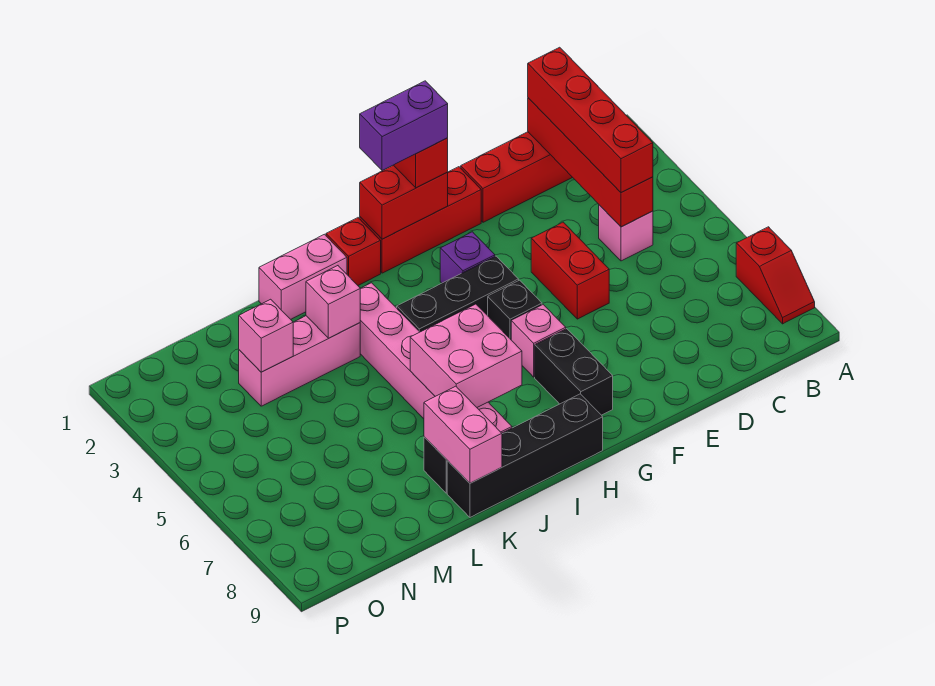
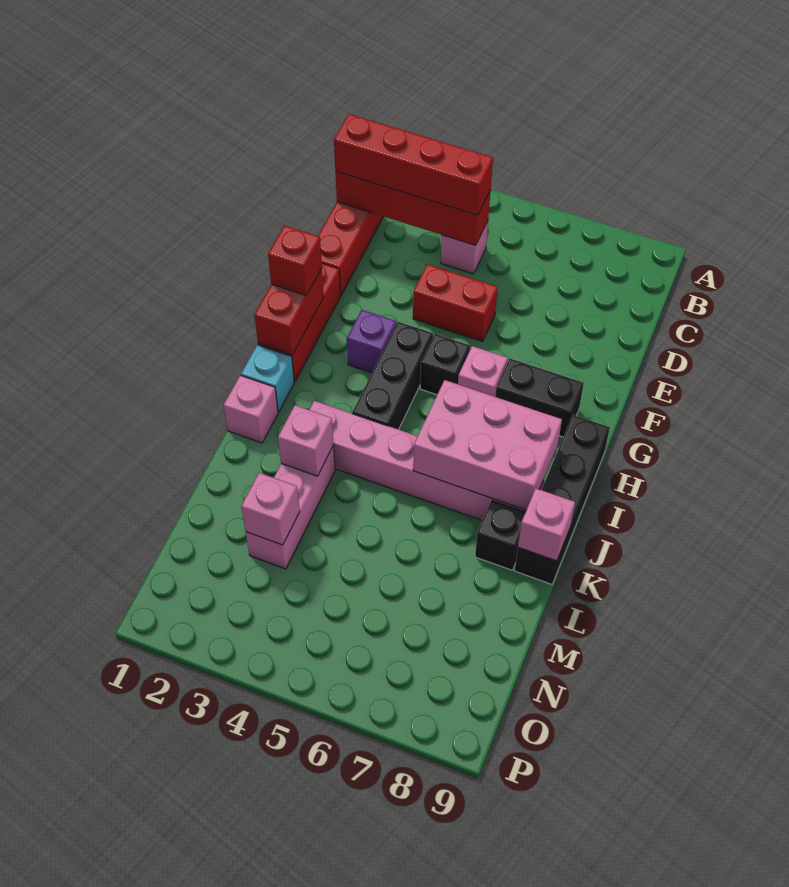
red 1x2 slope [736,227,815,324] -> none
purple 1x2 brick [360,81,448,171] -> none
red 1x1 brick [326,218,381,285] -> cyan 1x1 brick [241,345,294,412]
pink 2x2 brick [410,304,522,407] -> pink 2x3 brick [413,380,562,510]
pink 1x2 brick [259,234,347,319] -> pink 1x1 brick [224,375,278,443]
pink 1x2 brick [424,386,502,483] -> pink 1x1 brick [518,489,575,561]

